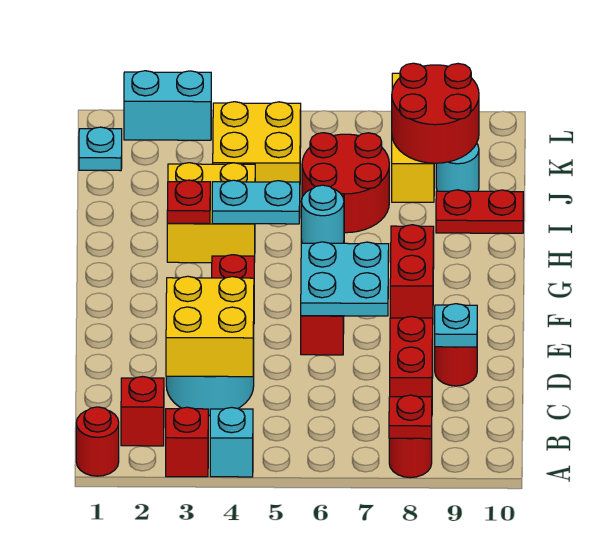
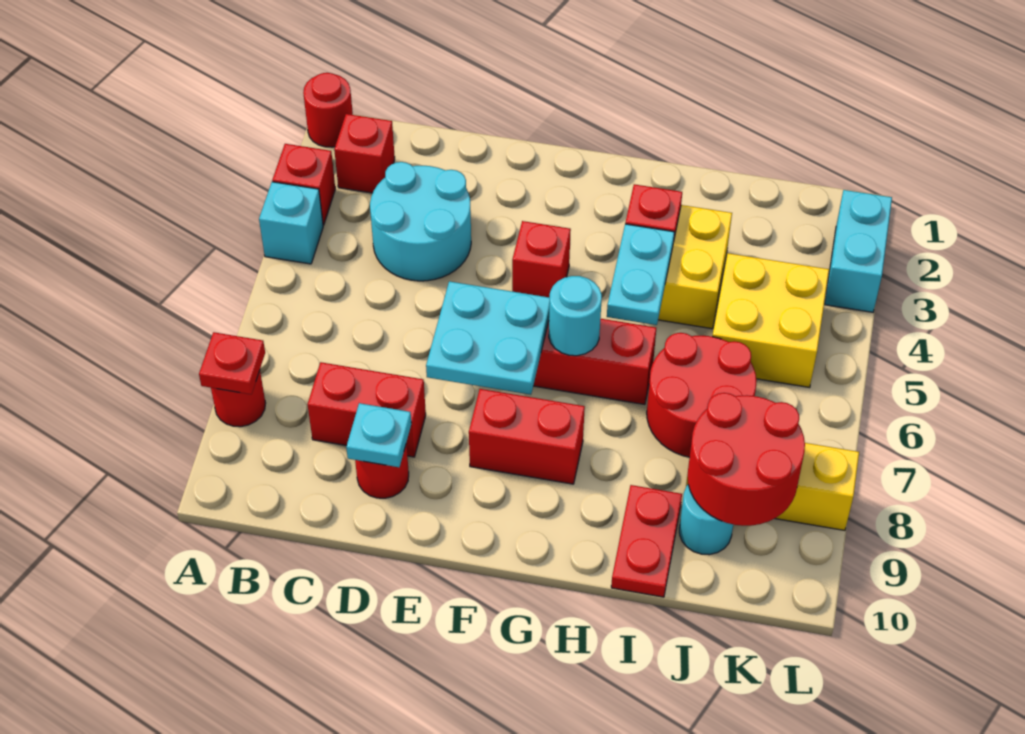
yellow 2x2 brick [166,276,254,377] -> none
cyan 1x1 plate [79,127,122,171] -> none

